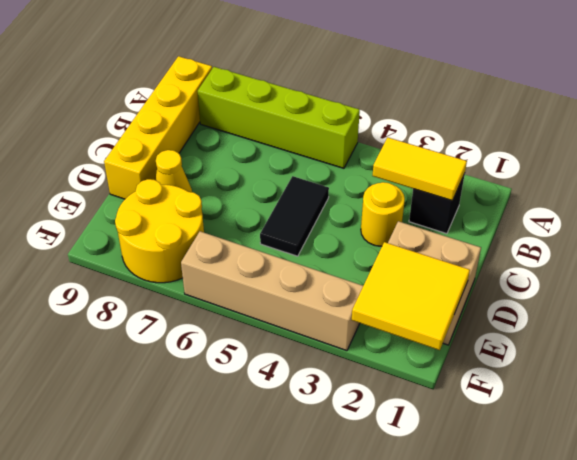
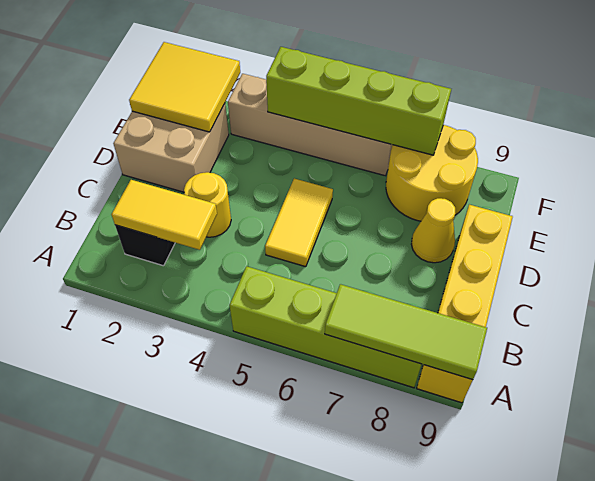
none -> lime 1x3 tile [325,284,487,380]
black 1x2 tile [260,176,329,256] -> yellow 1x2 tile [265,178,333,267]
none -> lime 1x4 brick [266,47,451,155]

